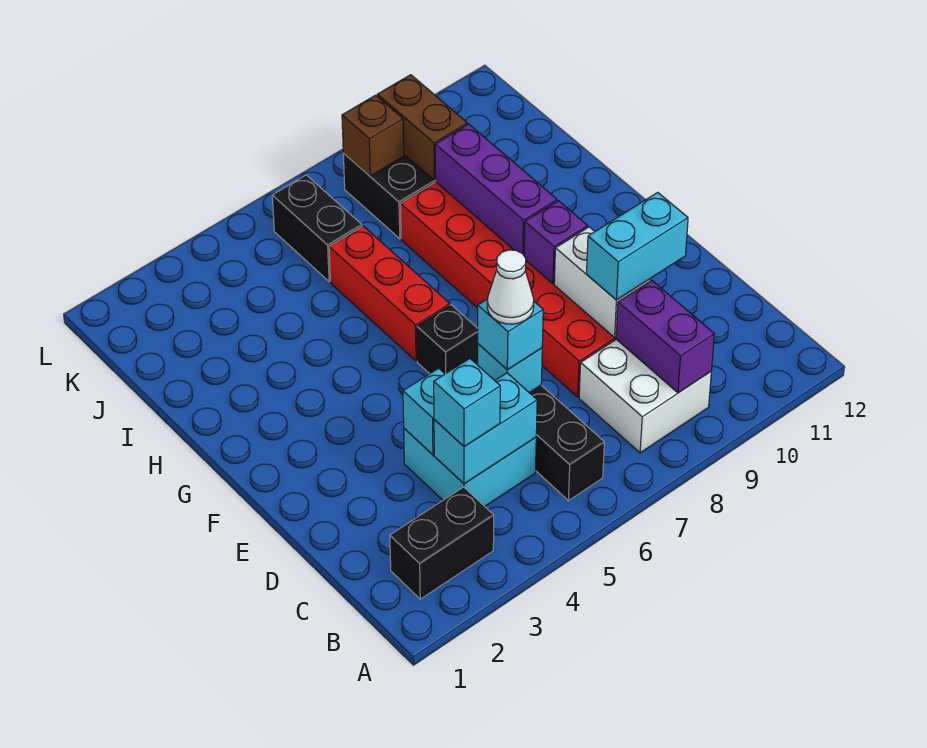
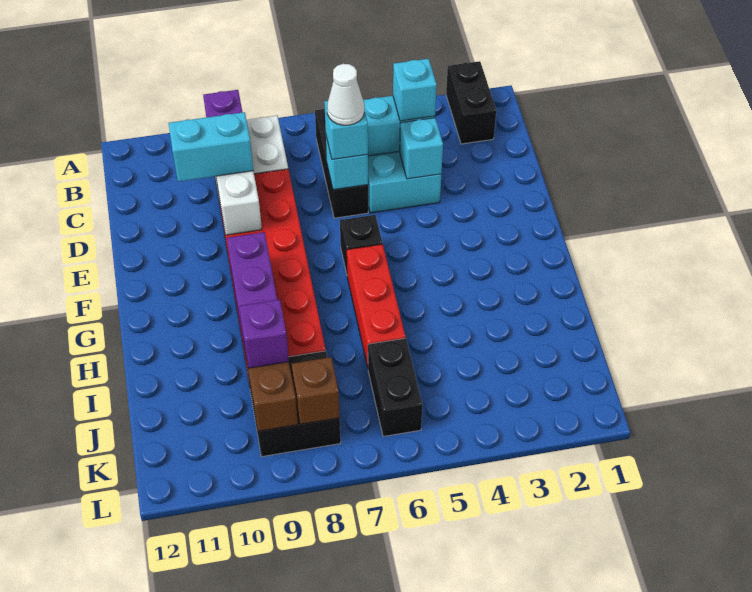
black 1x2 brick [390,487,494,599] -> black 1x2 brick turned to [446,61,496,144]
purple 1x1 brick [524,201,588,284] -> purple 1x1 brick moved to [239,300,289,368]

